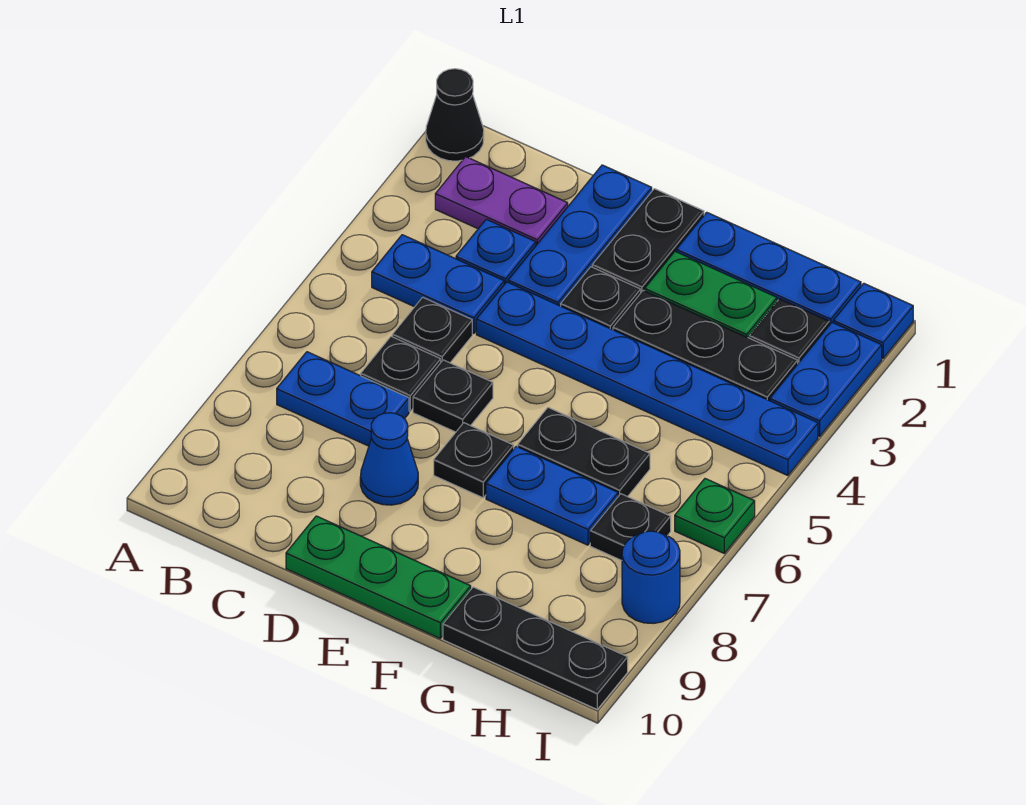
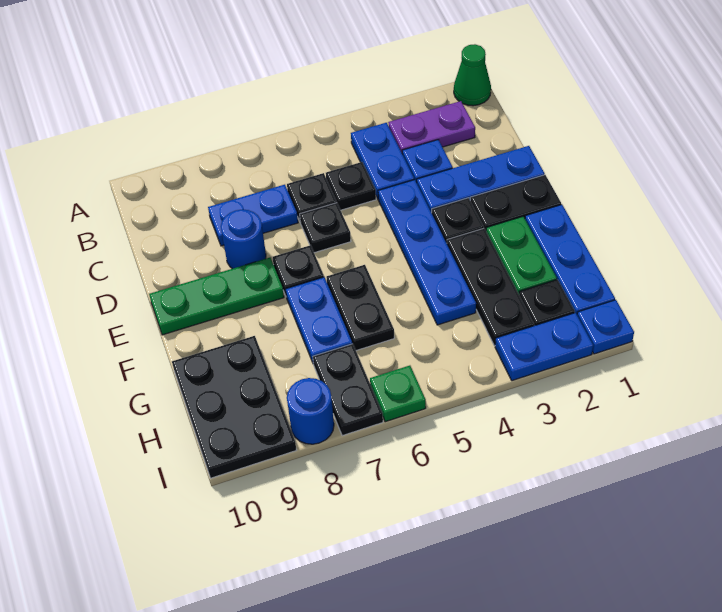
black 1x1 cone [426,69,484,161] -> green 1x1 cone [454,44,491,106]
purple 1x2 plate [435,157,568,245] -> purple 1x2 plate turned to [388,101,475,152]
blue 1x2 plate [277,352,409,446] -> blue 1x2 plate turned to [208,185,298,246]
blue 1x6 plate [476,282,818,476] -> blue 1x4 plate [378,180,476,325]
blue 1x1 cone [360,413,418,505] -> blue 1x1 round brick [221,210,266,269]
green 1x3 plate [286,516,471,638] -> green 1x3 plate turned to [149,258,284,335]
black 1x3 plate [443,587,628,709] -> black 2x3 plate [172,336,296,478]
black 1x1 plate [590,494,671,561] -> black 1x2 plate [313,344,383,436]

